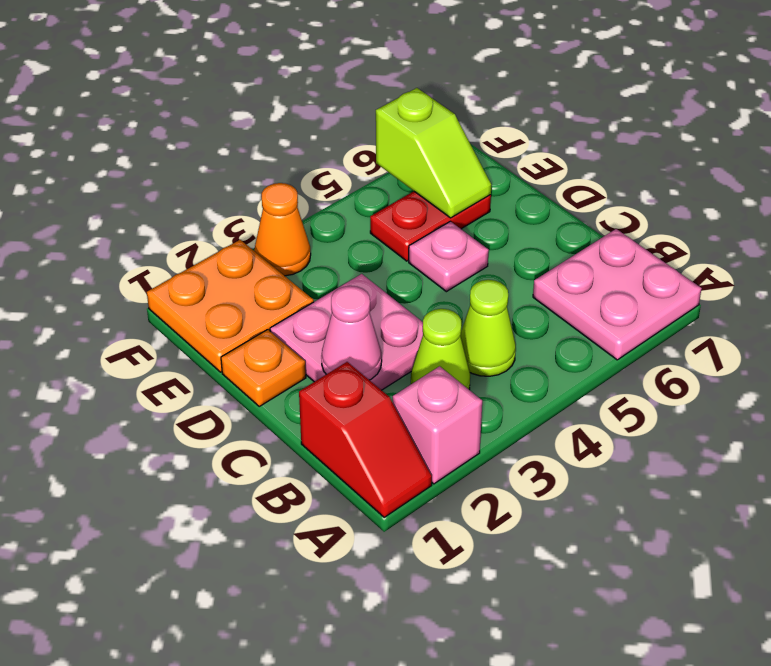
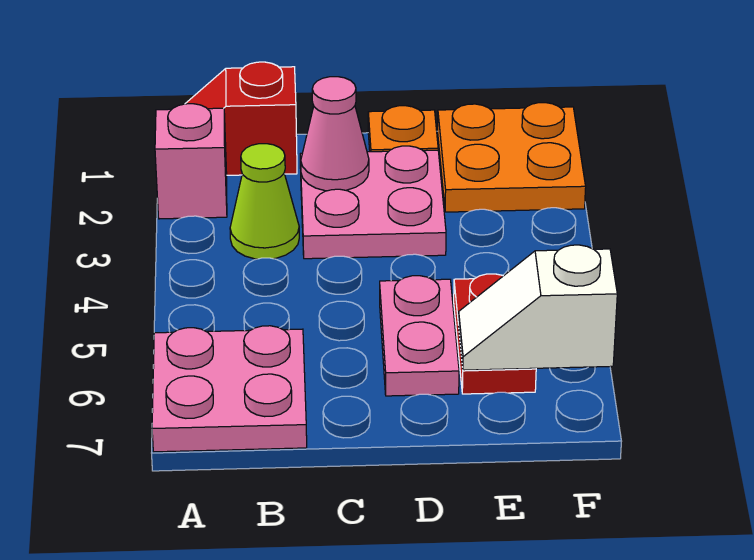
lime 1x1 cone [461,280,516,376] -> none
pink 1x1 plate [409,221,489,292] -> pink 1x2 plate [380,276,459,396]
lime 1x2 slope [376,88,491,218] -> white 1x2 slope [459,245,617,370]
orange 1x1 cone [254,183,311,276] -> none

